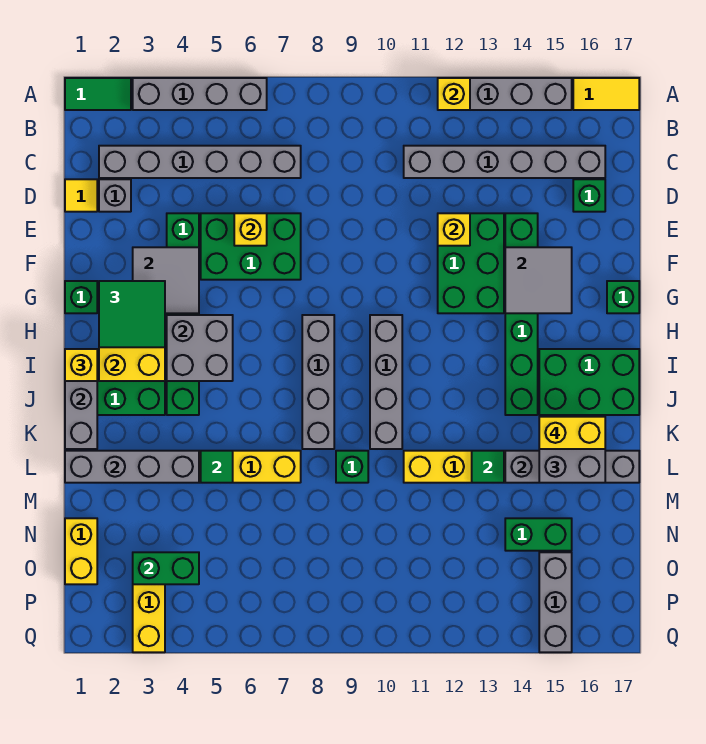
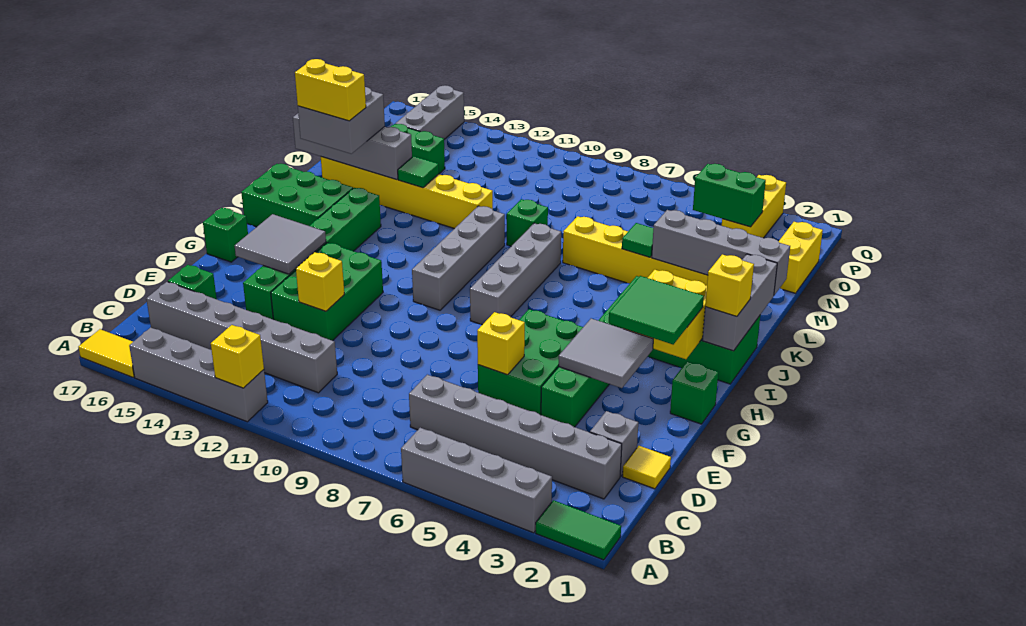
green 2x3 brick [201,213,301,280] -> green 2x3 brick turned to [478,309,583,415]
grey 2x2 brick [167,315,233,381] -> none

